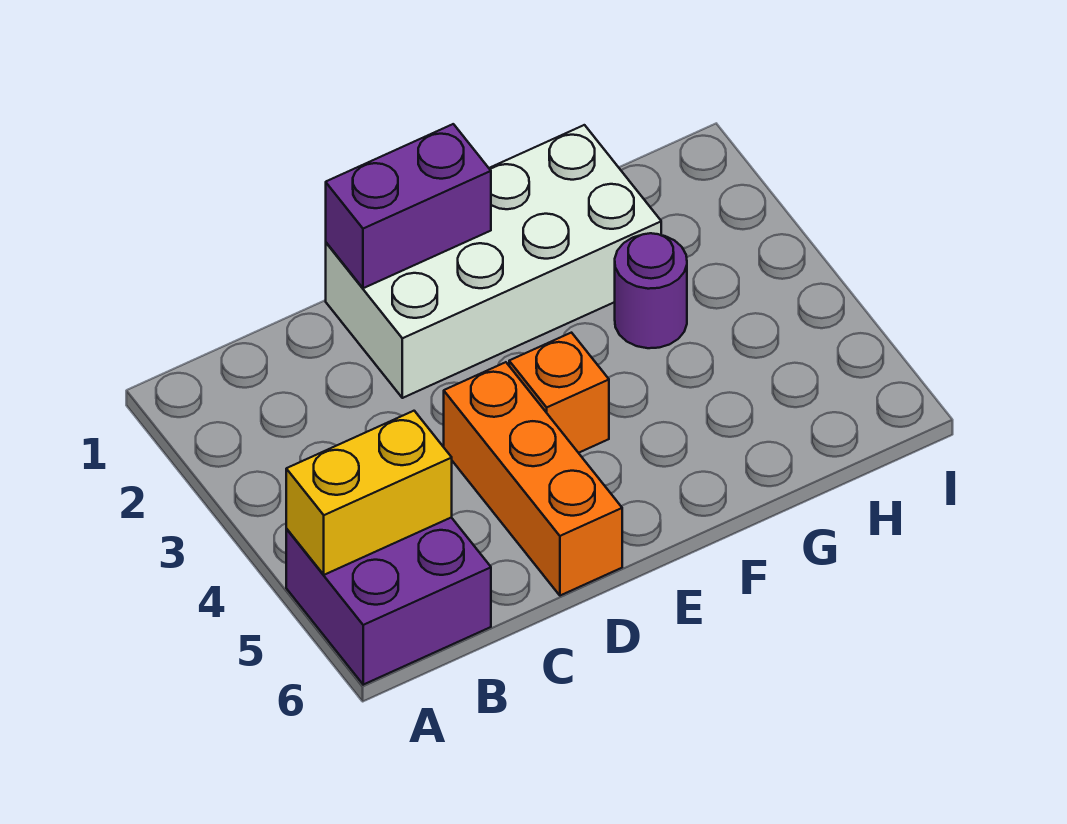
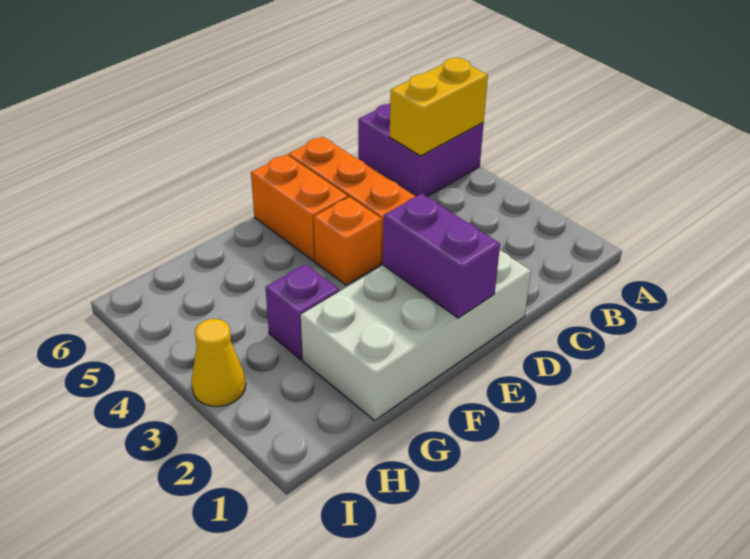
purple 1x2 brick [326,124,491,288] -> purple 1x2 brick turned to [383,194,500,318]
none -> orange 1x2 brick [251,155,348,261]
purple 1x1 round brick [615,233,687,348] -> purple 1x1 brick [265,264,339,360]
none -> yellow 1x1 cone [191,319,246,406]

